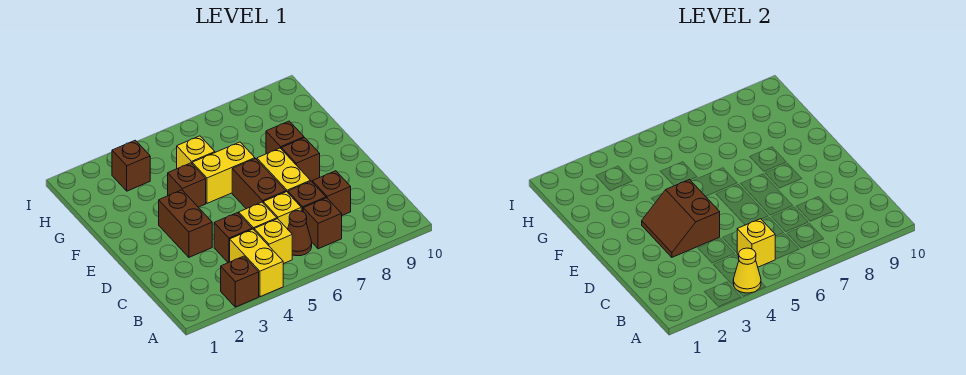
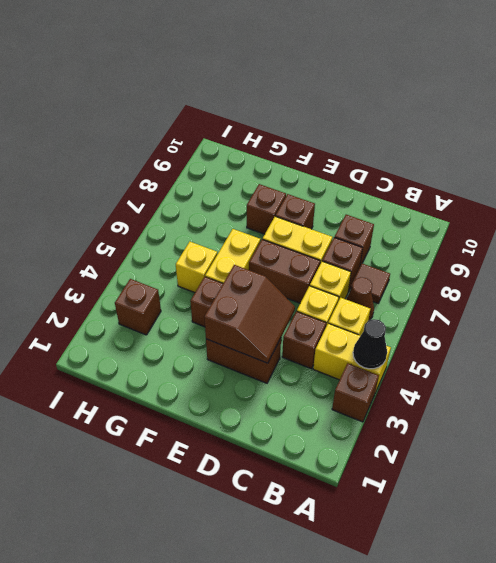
yellow 1x1 cone [733,248,761,293] -> black 1x1 cone [353,319,387,369]
yellow 1x1 brick [737,219,775,267] -> none
brown 1x1 brick [303,198,342,249] -> brown 1x1 tile [350,264,390,303]
brown 2x2 slope [642,180,720,257] -> brown 2x2 slope turned to [204,265,295,363]

